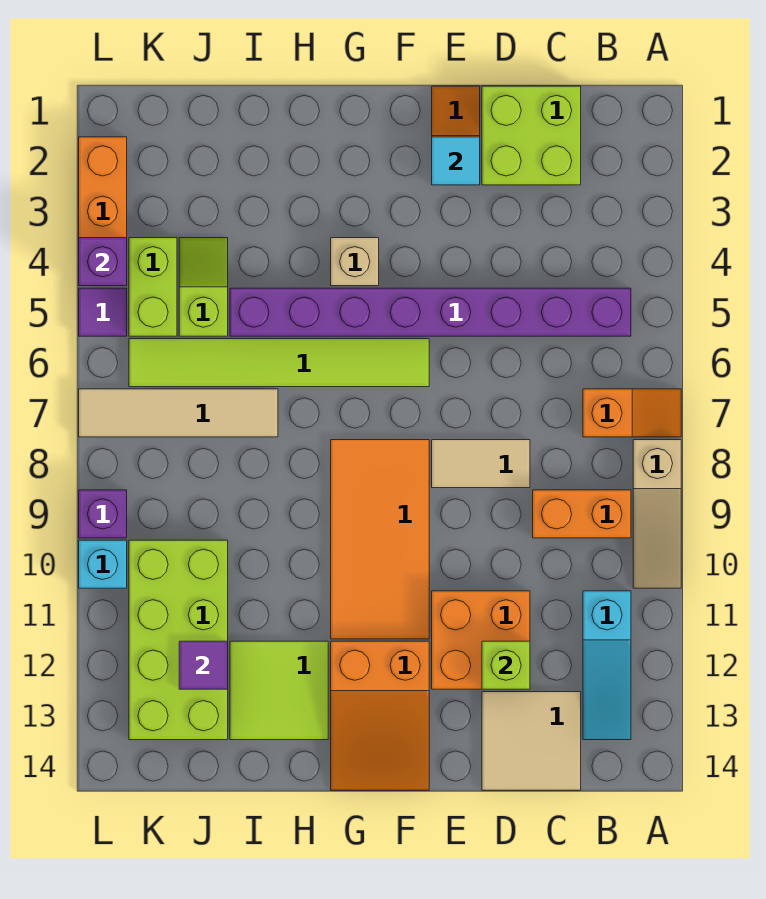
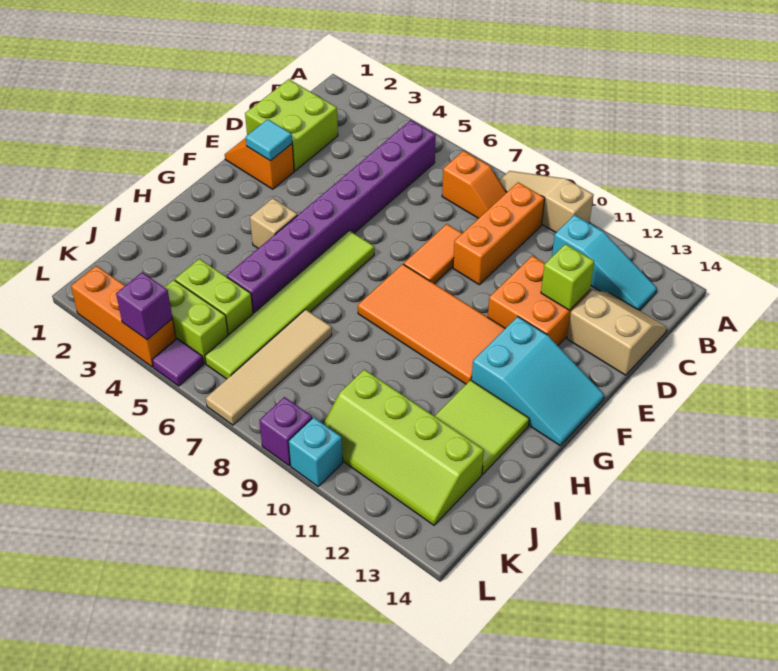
orange 1x2 slope [583,389,681,437] -> orange 1x2 slope turned to [442,151,507,218]
tan 1x3 slope [633,440,681,588] -> tan 1x3 slope turned to [499,171,593,232]
orange 1x2 brick [533,490,631,538] -> orange 1x3 brick [453,182,545,285]
tan 2x2 tile [482,692,581,790] -> tan 2x2 slope [567,290,667,375]
tan 1x2 tile [432,440,530,488] -> orange 1x2 tile [404,224,462,284]
orange 2x3 slope [331,641,429,790] -> cyan 2x3 slope [472,317,604,445]
lime 1x2 slope [179,238,228,336] -> lime 1x2 brick [175,259,253,335]
lime 2x4 brick [129,540,228,740] -> lime 2x4 slope [324,369,484,525]
purple 1x1 tile [179,641,228,689] -> none

